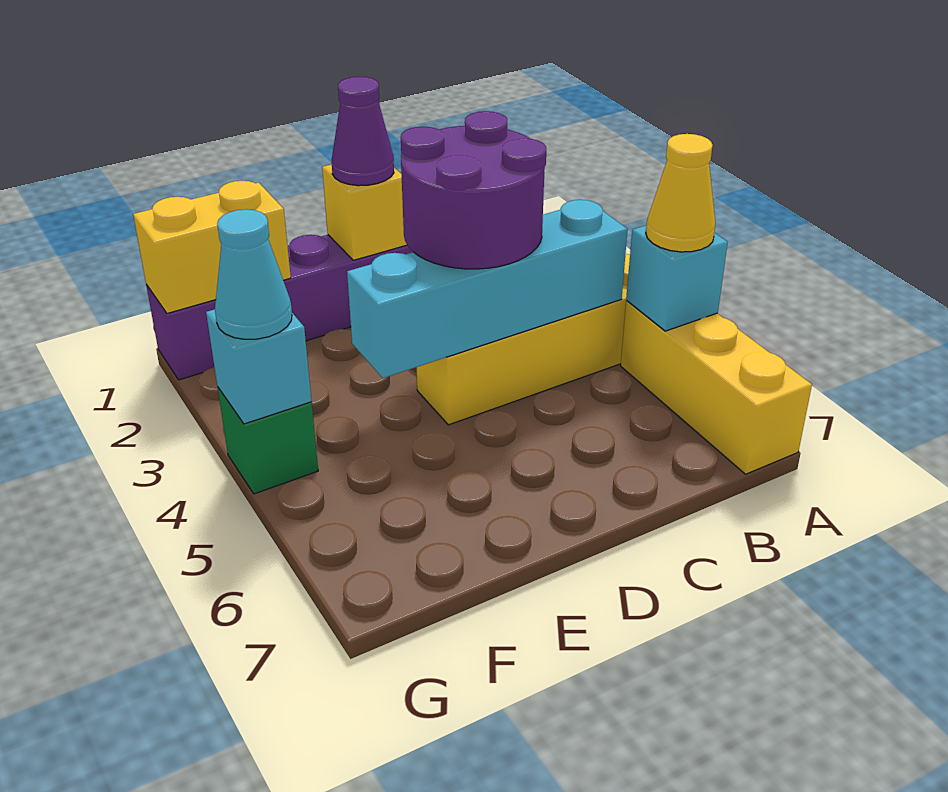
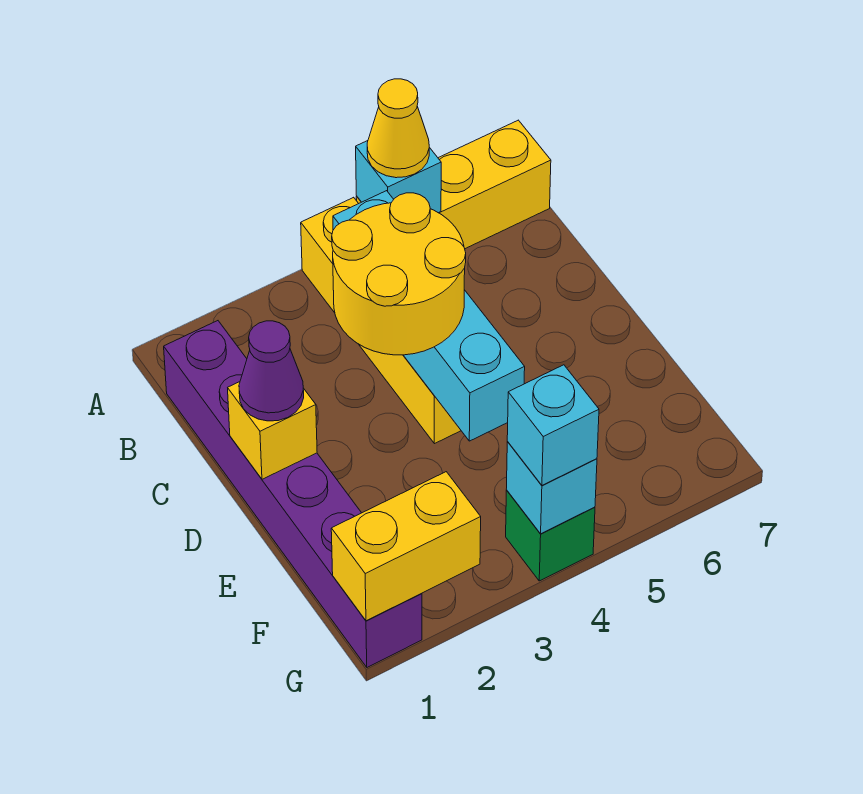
purple 2x2 round brick [401,111,546,269] -> yellow 2x2 round brick [332,193,466,355]
yellow 1x2 brick [133,181,291,313] -> yellow 1x2 brick turned to [331,472,481,621]
cyan 1x1 cone [215,209,292,339] -> cyan 1x1 brick [507,365,599,485]

